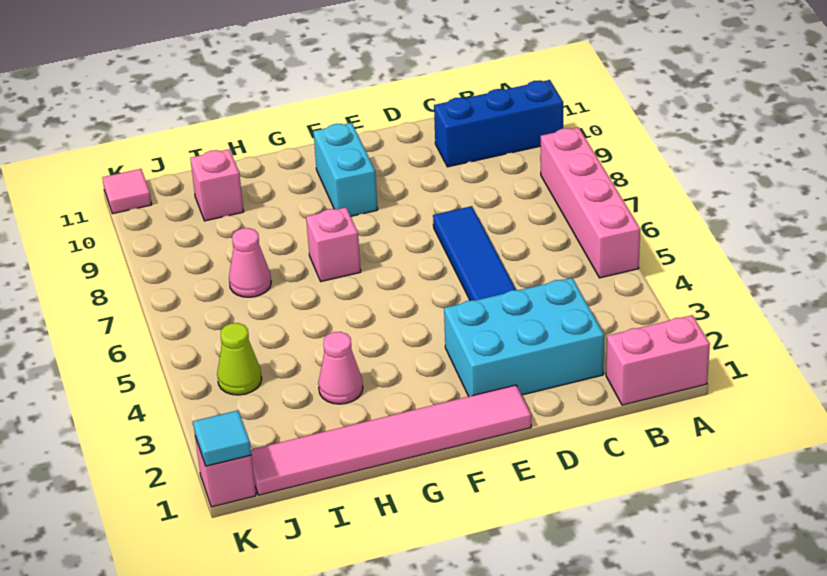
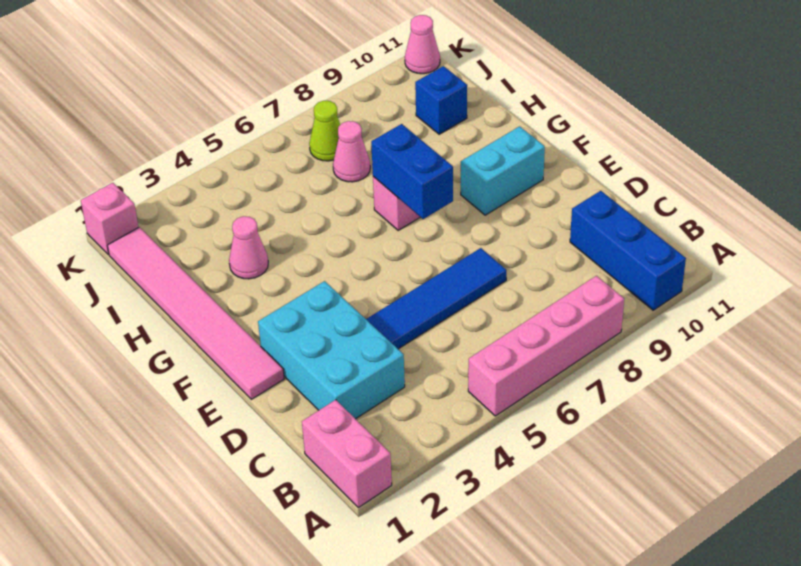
none -> blue 1x2 brick [371,124,453,219]
pink 1x1 brick [190,149,244,221] -> blue 1x1 brick [415,66,467,134]
lime 1x1 cone [217,323,262,395] -> lime 1x1 cone moved to [309,101,340,161]
cyan 1x1 tile [193,410,251,466] -> none
pink 1x1 tile [102,169,152,214] -> pink 1x1 cone [405,15,440,74]

